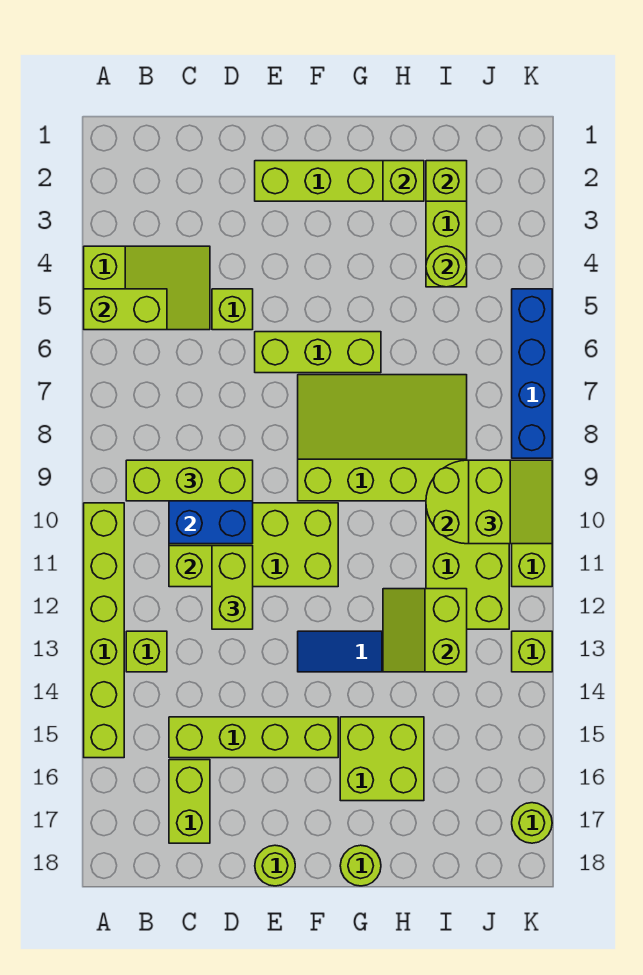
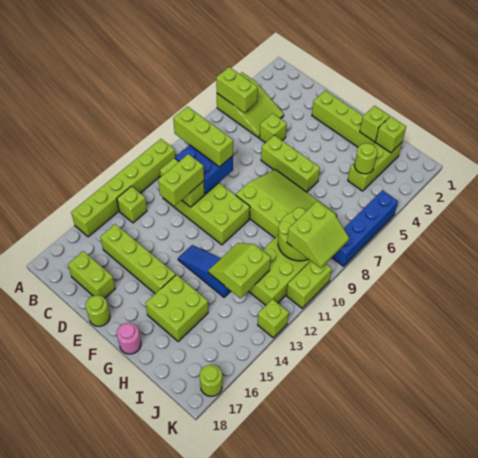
lime 1x2 brick [169,760,210,843] -> lime 1x2 brick turned to [68,251,115,298]
lime 1x1 round brick [340,845,381,886] -> pink 1x1 round brick [117,323,141,354]

